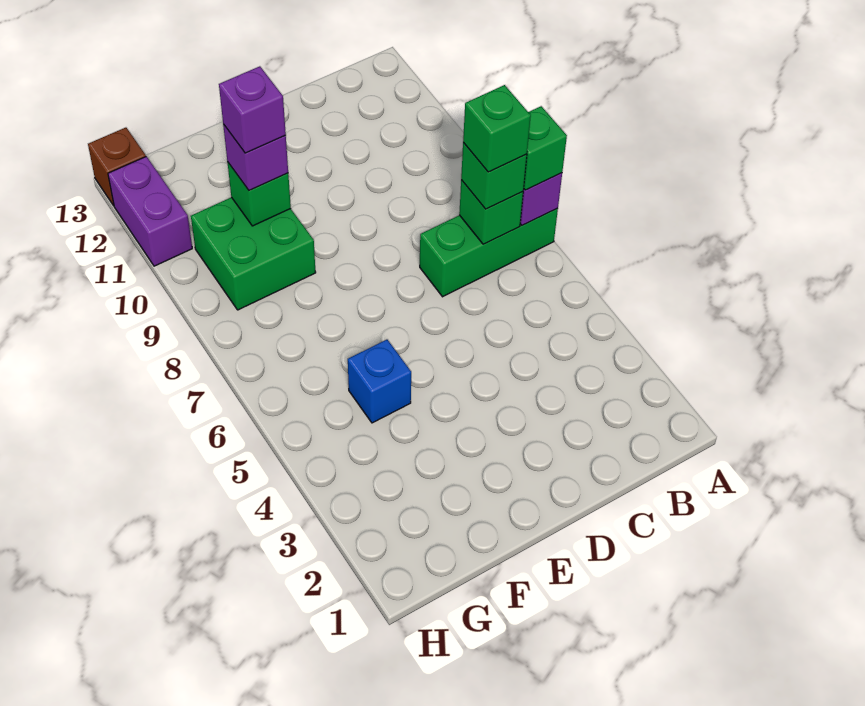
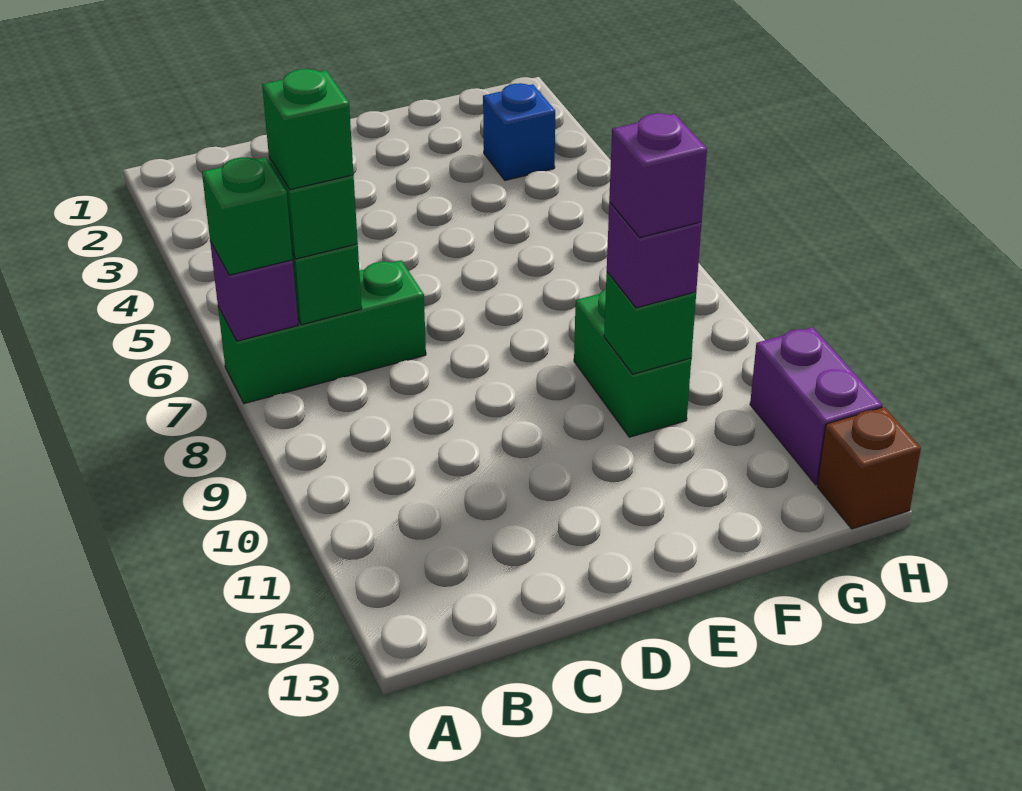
blue 1x1 brick [348,340,411,423] -> blue 1x1 brick moved to [483,83,555,180]
green 2x2 brick [191,197,316,310] -> green 1x2 brick [574,289,691,437]

